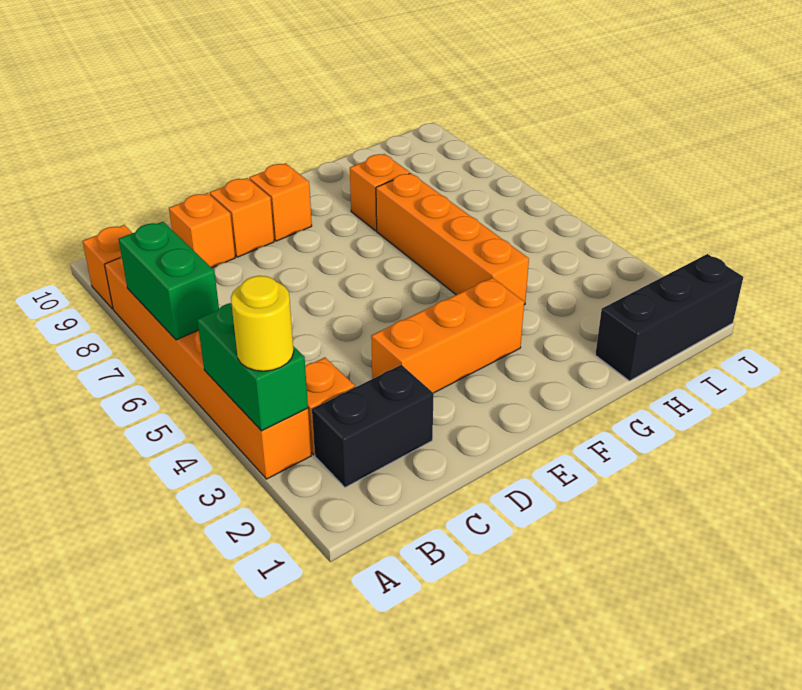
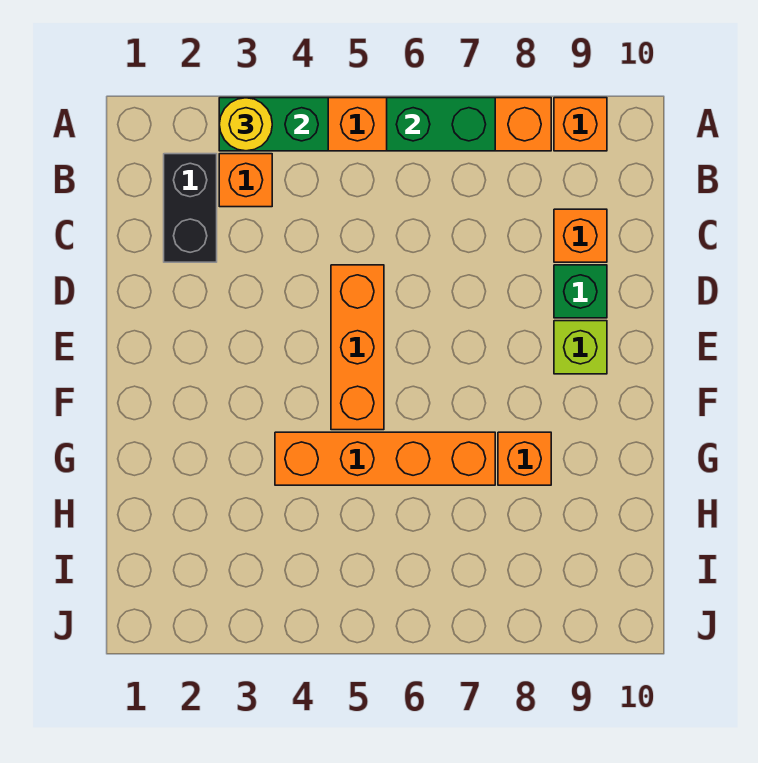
orange 1x3 brick [371,278,524,393] -> orange 1x3 brick moved to [331,265,384,430]
orange 1x1 brick [210,178,274,257] -> green 1x1 brick [554,265,607,318]
orange 1x1 brick [249,163,312,241] -> lime 1x1 brick [554,321,607,374]
black 1x3 brick [595,254,743,381] -> none

